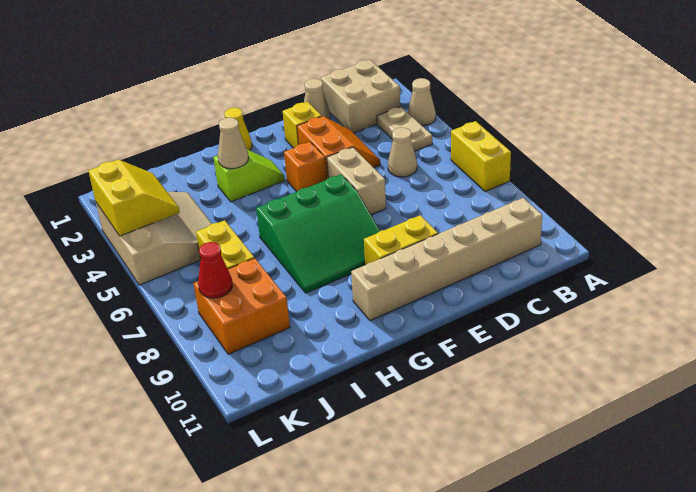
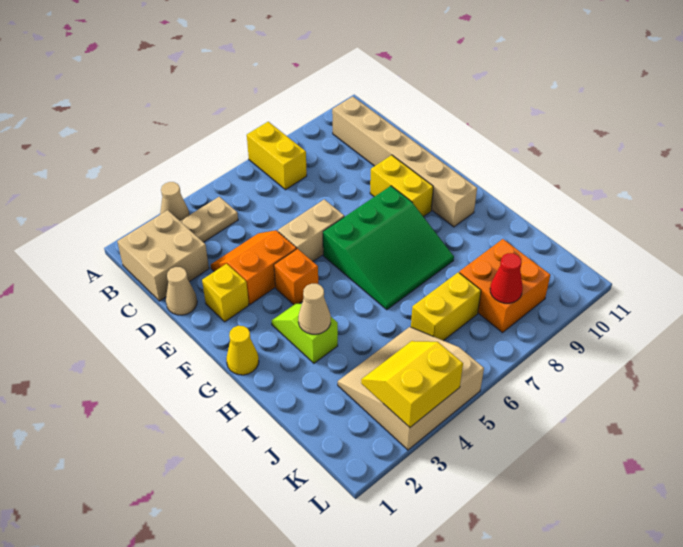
yellow 1x2 brick [451,121,511,192] -> yellow 1x2 brick turned to [247,122,307,190]
tan 1x1 cone [388,128,417,177] -> none
green 3x3 slope [256,174,380,293] -> green 3x3 slope turned to [323,186,454,310]

